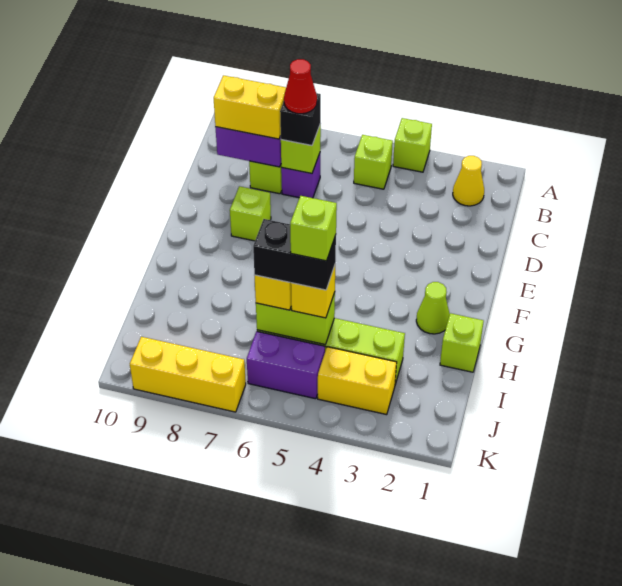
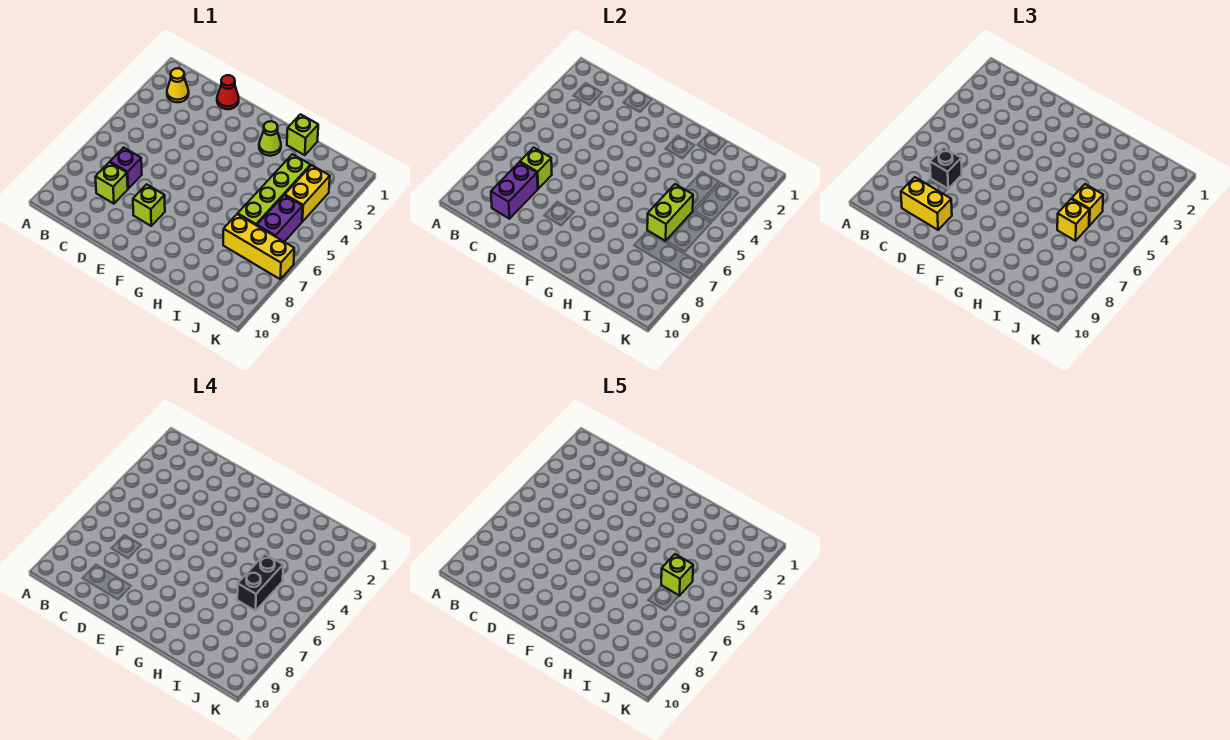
lime 1x1 brick [393,118,432,172] -> none
lime 1x1 brick [354,135,393,189] -> none
red 1x1 cone [284,59,317,114] -> red 1x1 cone moved to [217,75,239,109]
yellow 1x2 brick [214,75,286,139] -> yellow 1x2 brick turned to [901,177,952,230]
yellow 1x3 brick [130,337,246,412] -> yellow 1x3 brick turned to [223,214,294,279]

